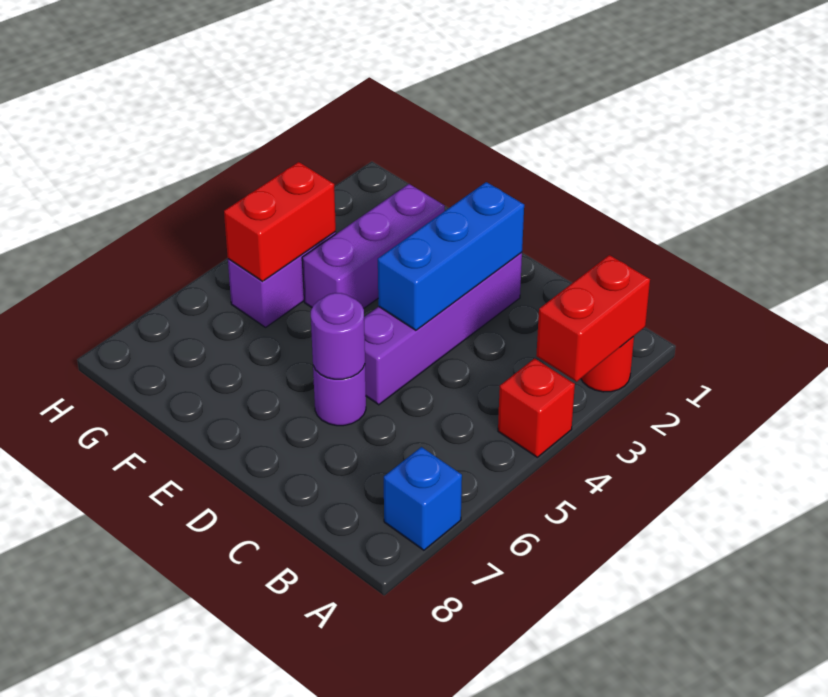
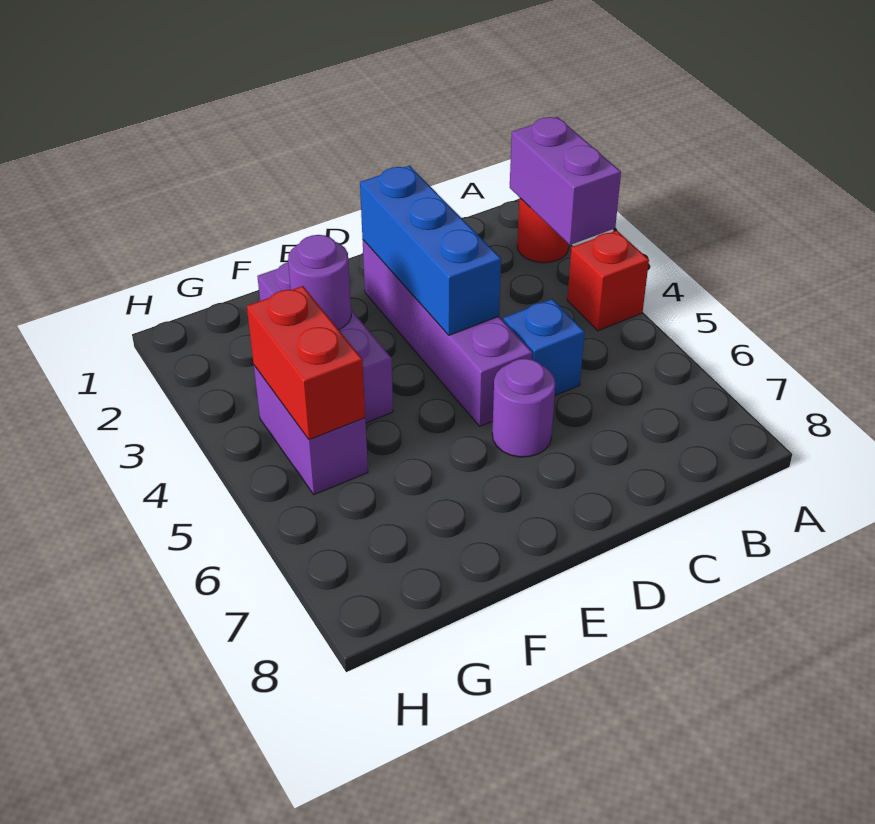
red 1x2 brick [536,255,650,382] -> purple 1x2 brick [510,117,621,245]
blue 1x1 brick [384,447,462,550] -> blue 1x1 brick moved to [503,299,585,395]
purple 1x1 round brick [311,293,365,379] -> purple 1x1 round brick moved to [288,235,351,330]

